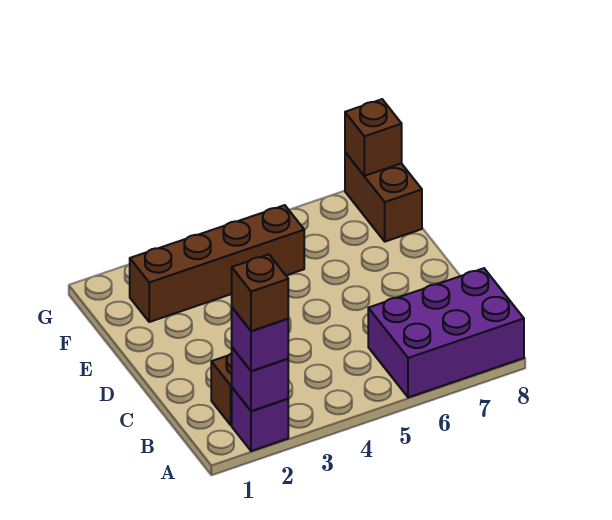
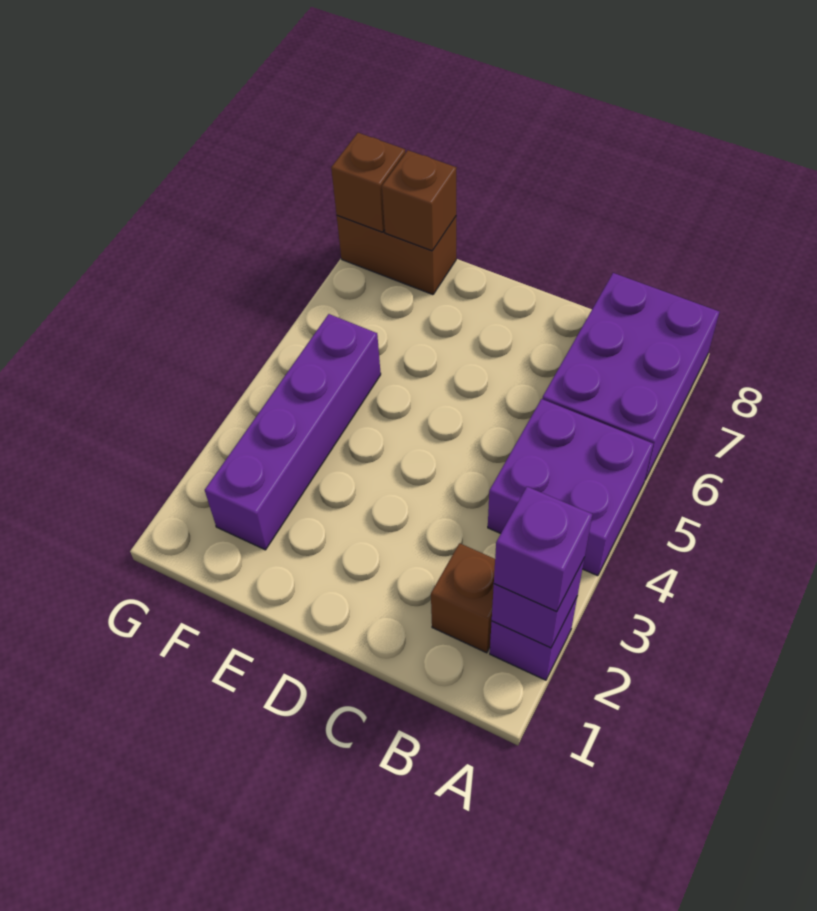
brown 1x1 brick [232,255,288,331] -> brown 1x1 brick moved to [382,150,456,251]
none -> purple 2x2 brick [488,399,653,576]
brown 1x4 brick [130,205,304,322] -> purple 1x4 brick [205,314,381,550]

